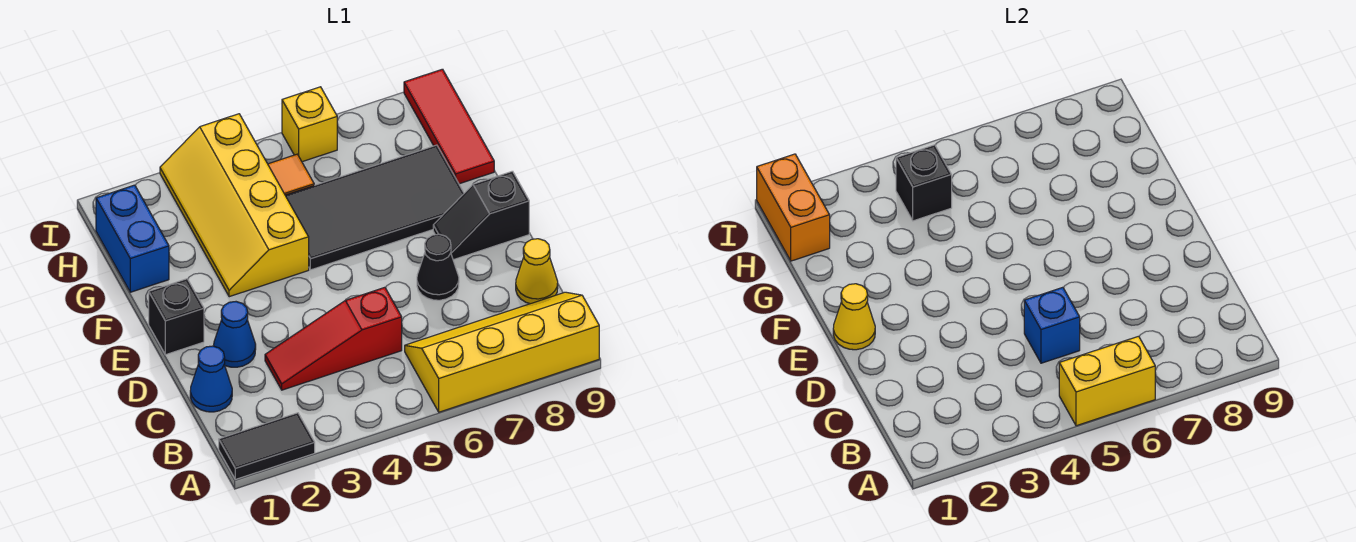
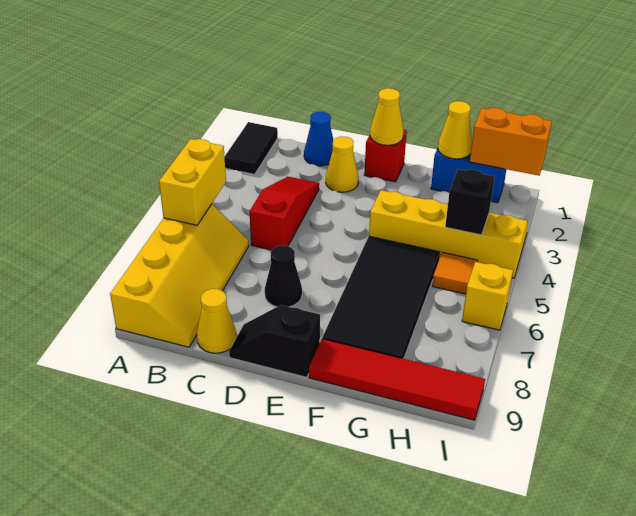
blue 1x1 brick [1024,287,1080,363] -> none
blue 1x1 cone [214,302,256,367] -> yellow 1x1 cone [326,136,359,192]
black 1x1 brick [149,279,204,355] -> red 1x1 brick [364,130,407,182]
black 1x2 slope [433,171,529,260] -> black 1x2 slope turned to [229,305,320,377]
none -> yellow 1x1 cone [438,101,472,159]
red 1x3 tile [404,69,494,184] -> red 1x4 tile [309,339,485,420]

